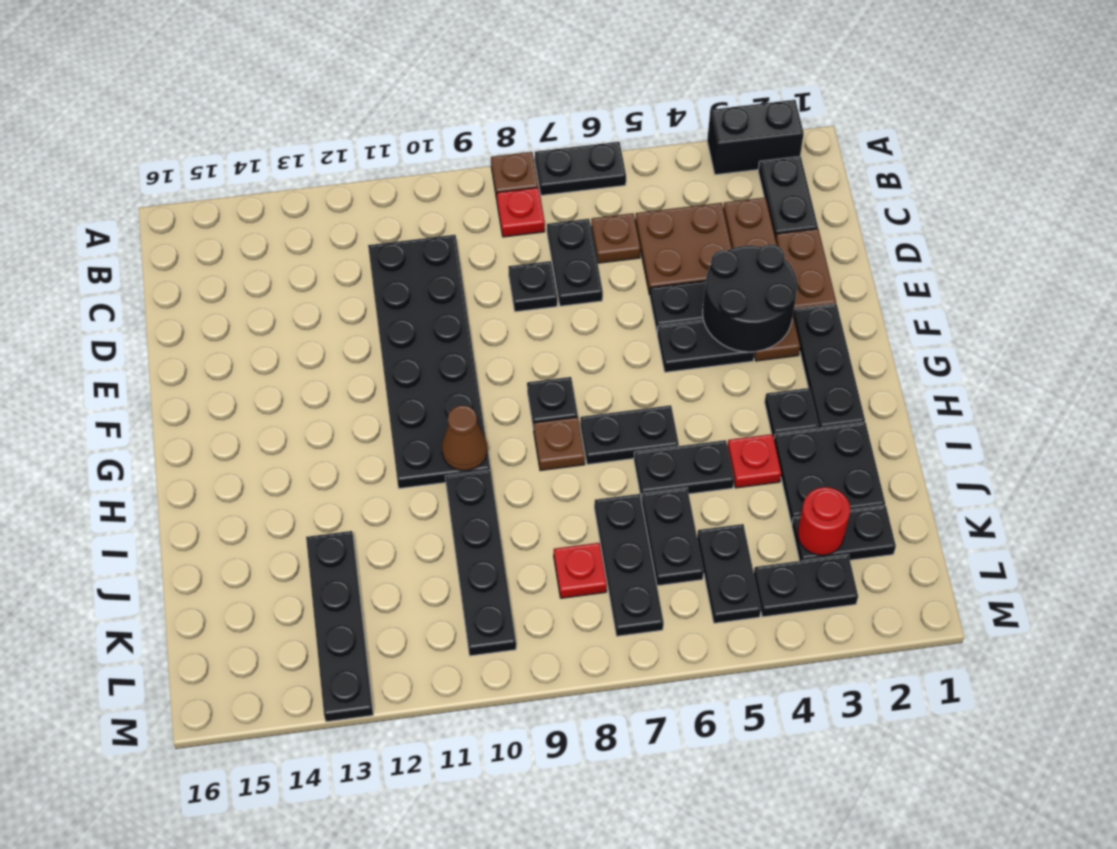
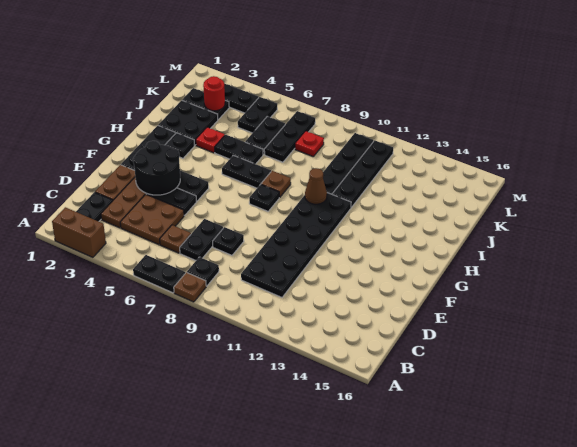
black 1x2 brick [707,100,804,175] -> brown 1x2 brick [52,207,106,257]
red 1x1 plate [497,188,545,237] -> black 1x1 plate [187,257,219,286]
black 1x4 plate [306,531,373,722] -> black 1x4 plate moved to [332,140,393,207]

